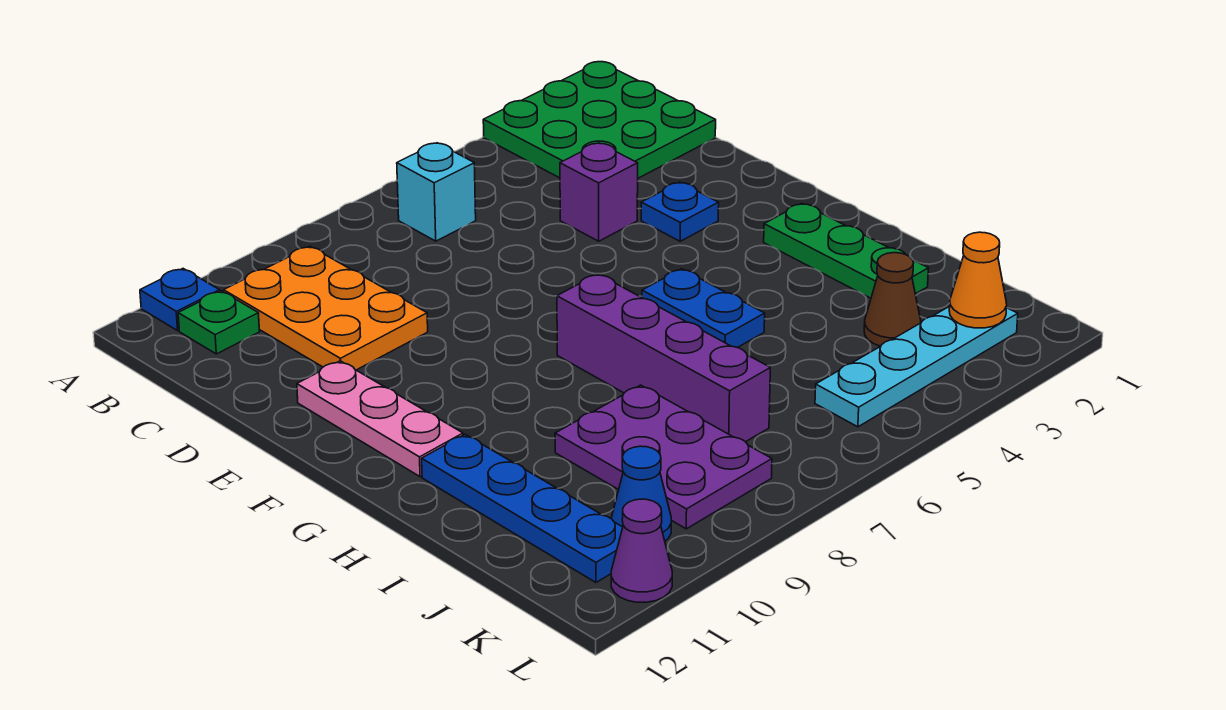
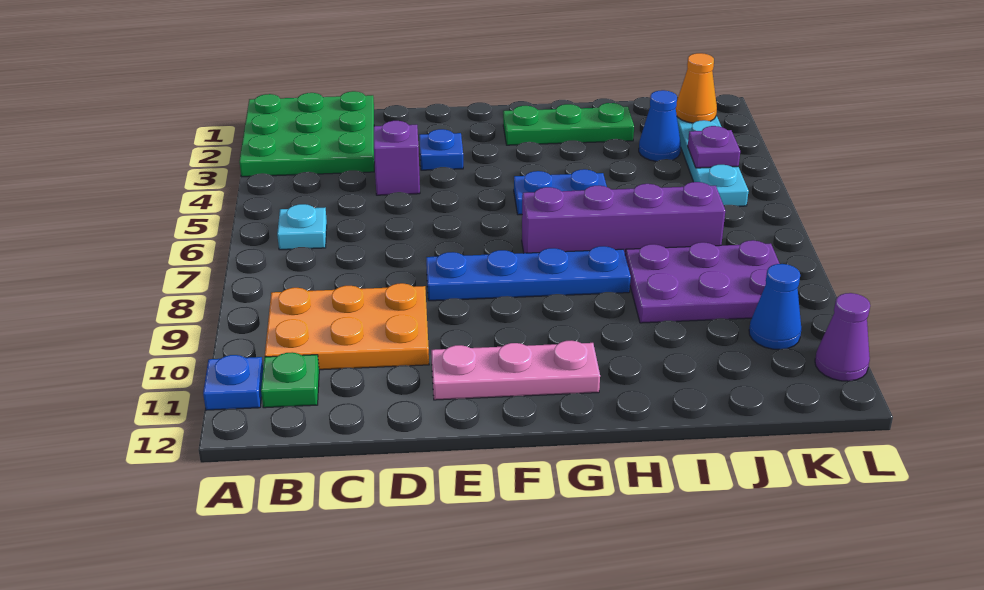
cyan 1x1 brick [397,143,476,241] -> cyan 1x1 plate [277,204,327,250]
blue 1x4 plate [422,434,623,582] -> blue 1x4 plate moved to [426,246,631,301]
brown 1x1 cone [864,253,921,346] -> blue 1x1 cone [639,90,681,161]
none -> purple 1x1 plate [688,126,740,168]

